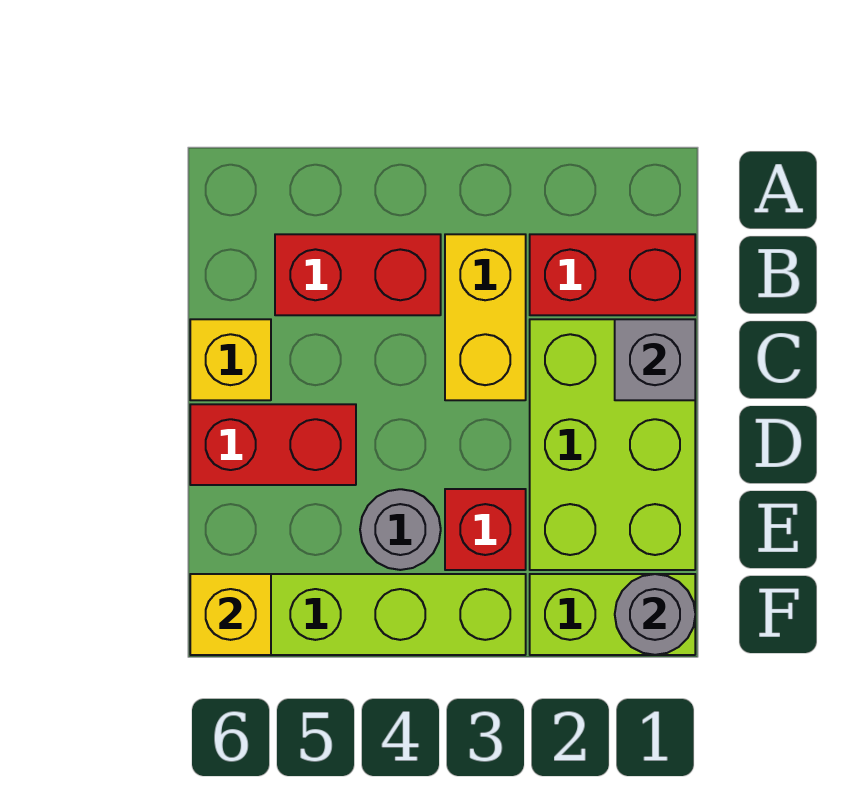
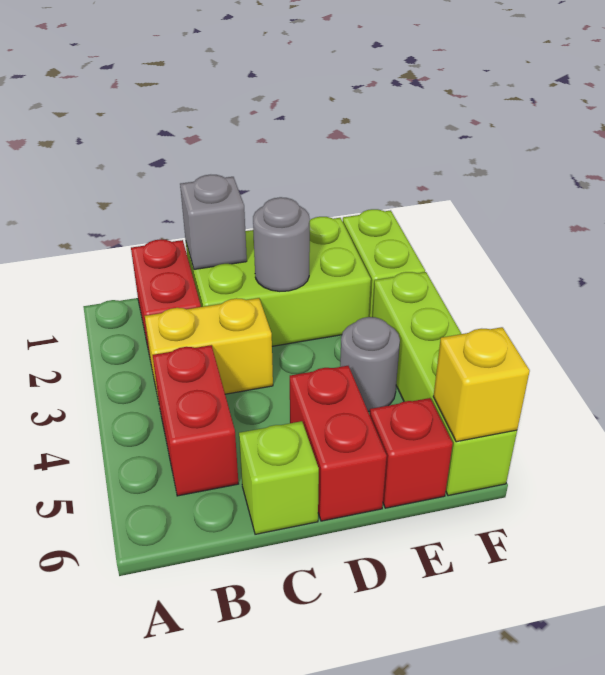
yellow 1x1 brick [190,319,271,400] -> lime 1x1 brick [239,421,319,534]
red 1x1 brick [445,489,526,570] -> red 1x1 brick moved to [370,398,453,508]
grey 1x1 round brick [615,574,695,655] -> grey 1x1 round brick moved to [253,197,310,291]

